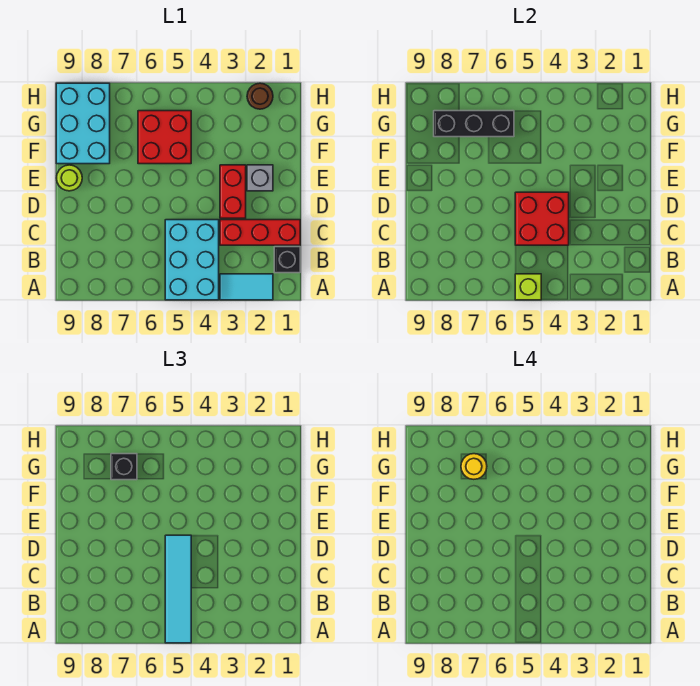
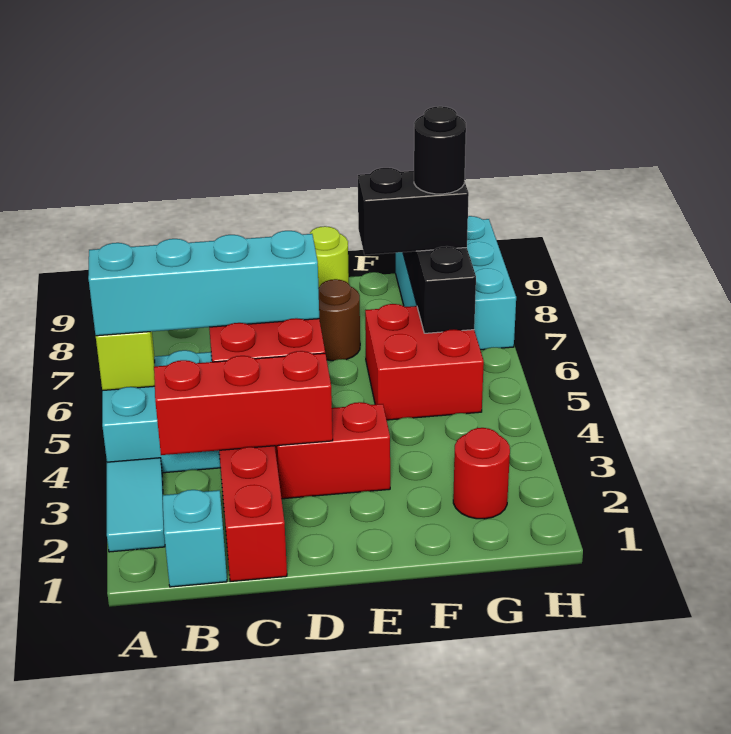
cyan 1x4 tile [165,535,191,643] -> cyan 1x4 brick [88,231,319,336]
black 1x1 brick [274,247,300,273] -> cyan 1x1 brick [163,490,227,587]
none -> red 1x3 brick [154,351,333,455]
grey 1x1 brick [247,165,273,191] -> none
cyan 2x3 brick [56,83,110,164] -> cyan 2x3 brick turned to [396,216,516,350]
none -> red 1x1 round brick [453,428,510,519]
black 1x1 brick [111,454,137,480] -> black 1x2 brick [358,168,469,255]
yellow 1x1 round brick [461,454,487,479] -> black 1x1 round brick [414,106,466,194]
brown 1x1 round brick [247,83,273,109] -> brown 1x1 round brick moved to [318,279,360,361]

